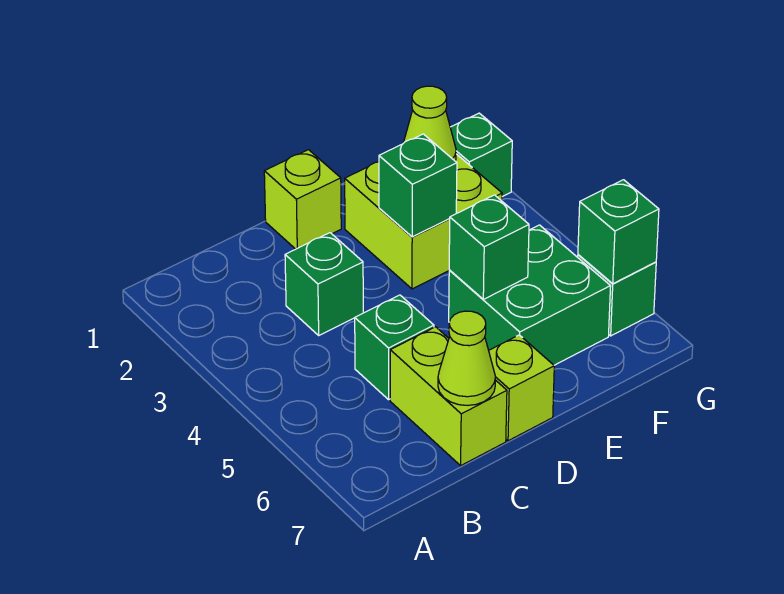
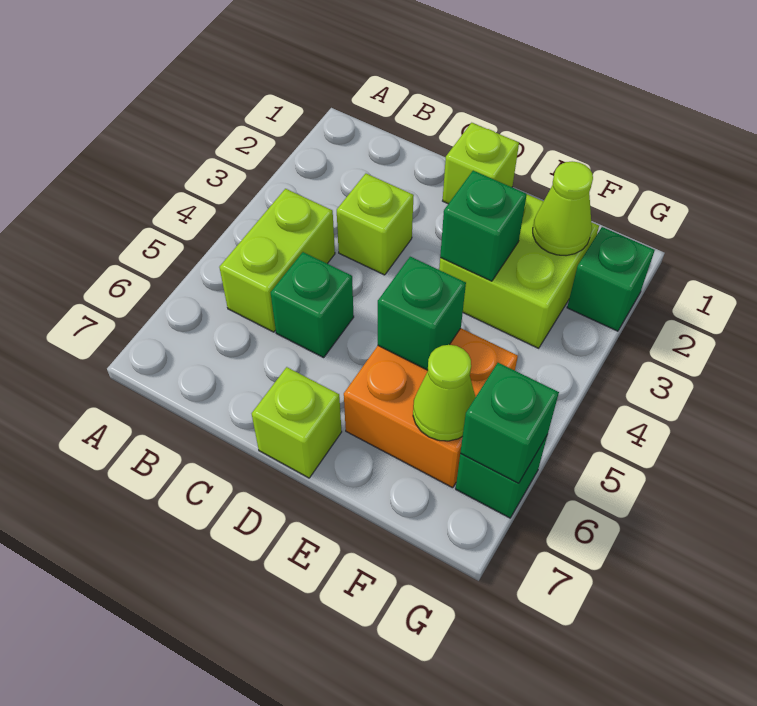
green 1x1 brick [285,233,363,335] -> lime 1x1 brick [337,174,414,275]
lime 1x2 brick [390,327,507,466] -> lime 1x2 brick moved to [219,189,335,332]
lime 1x1 cone [438,311,495,405] -> lime 1x1 cone moved to [413,345,476,441]
green 2x2 brick [449,225,611,365] -> orange 2x2 brick [344,328,518,488]

